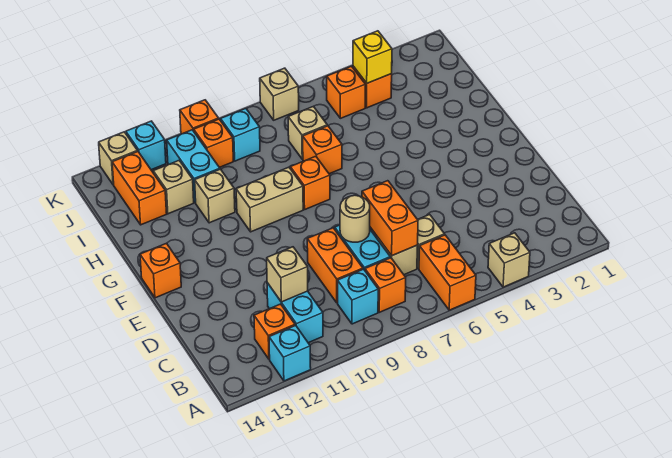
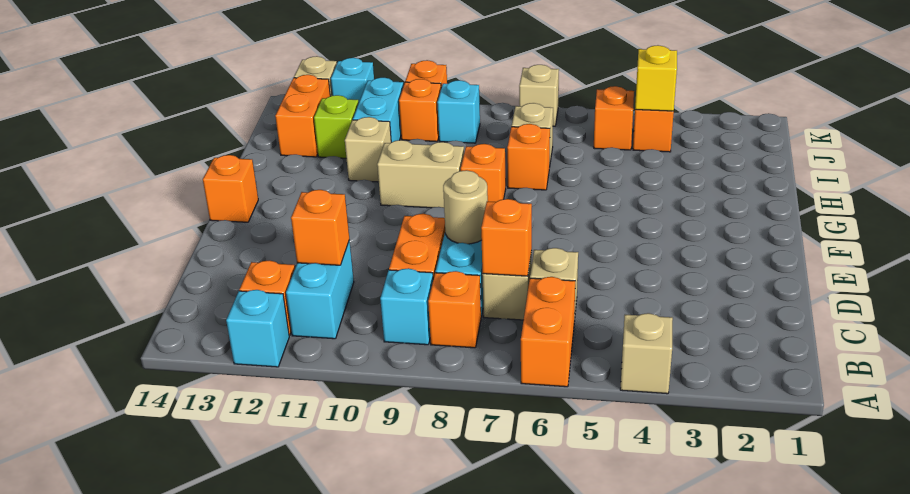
orange 1x2 brick [362,181,418,256] -> orange 1x1 brick [481,199,532,276]
tan 1x1 brick [267,247,308,302] -> orange 1x1 brick [291,190,349,265]
tan 1x1 brick [153,161,194,214] -> lime 1x1 brick [314,95,359,158]

